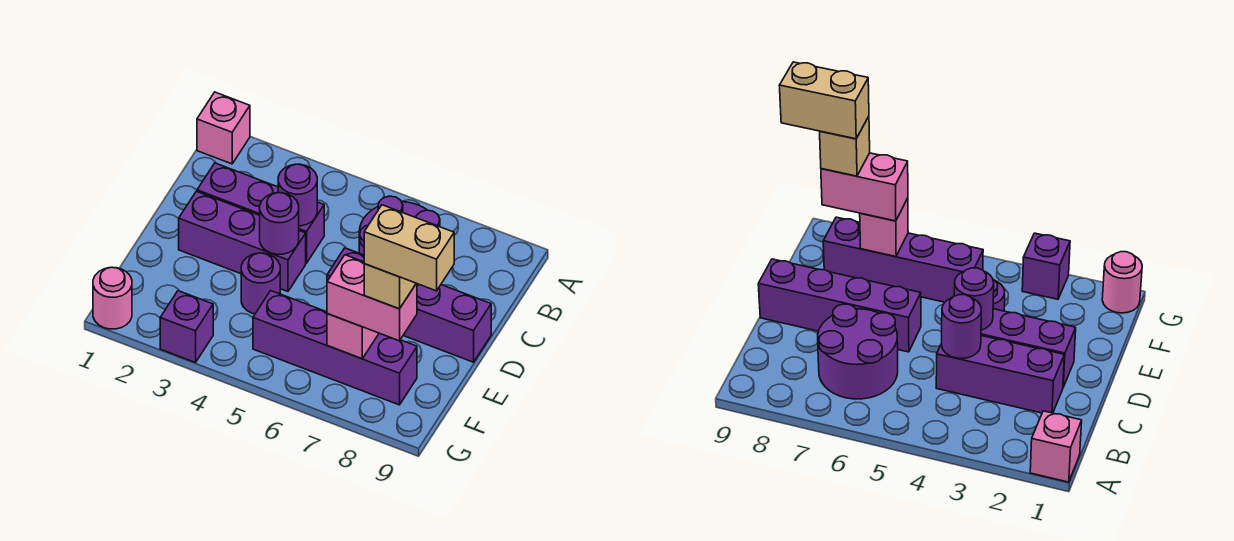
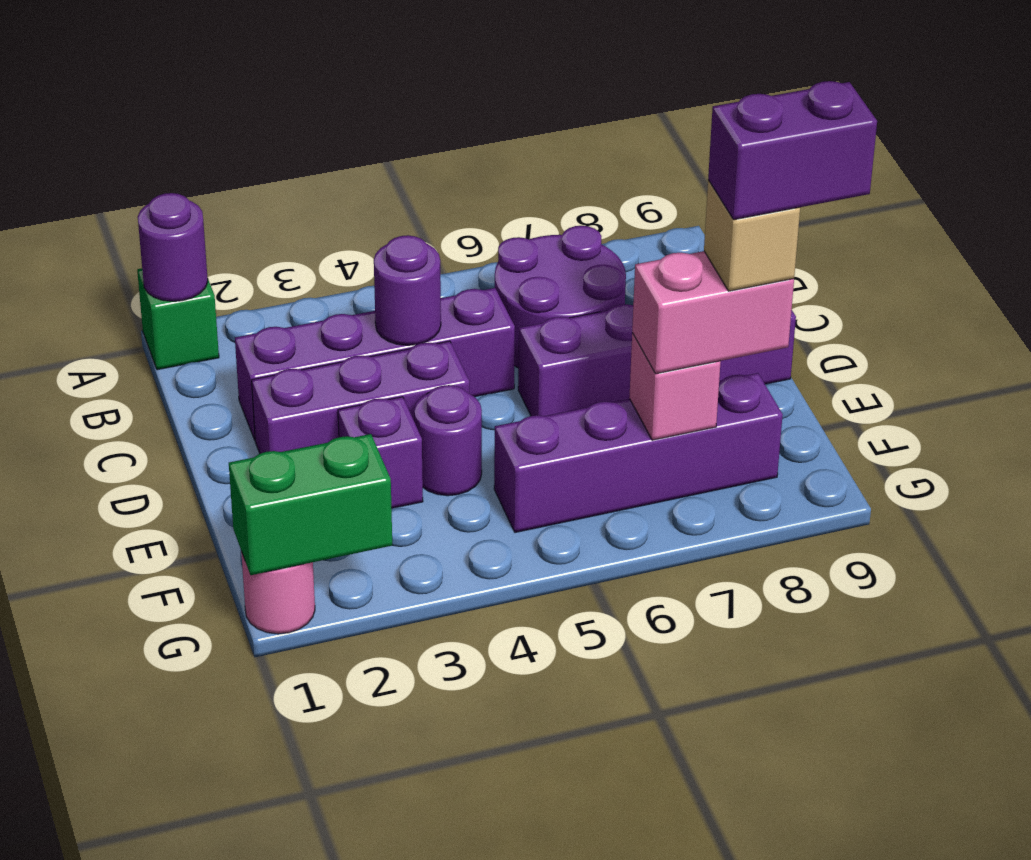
pink 1x1 brick [197,92,250,164] -> green 1x1 brick [137,268,219,370]
purple 1x3 brick [197,163,324,263] -> purple 1x4 brick [235,288,515,440]
purple 1x1 round brick [260,193,299,254] -> purple 1x1 round brick moved to [138,193,208,301]
tan 1x2 brick [364,205,454,291] -> purple 1x2 brick [708,81,877,220]
none -> green 1x2 brick [229,434,392,575]
purple 1x1 brick [160,291,213,363] -> purple 1x1 brick moved to [338,397,423,508]

